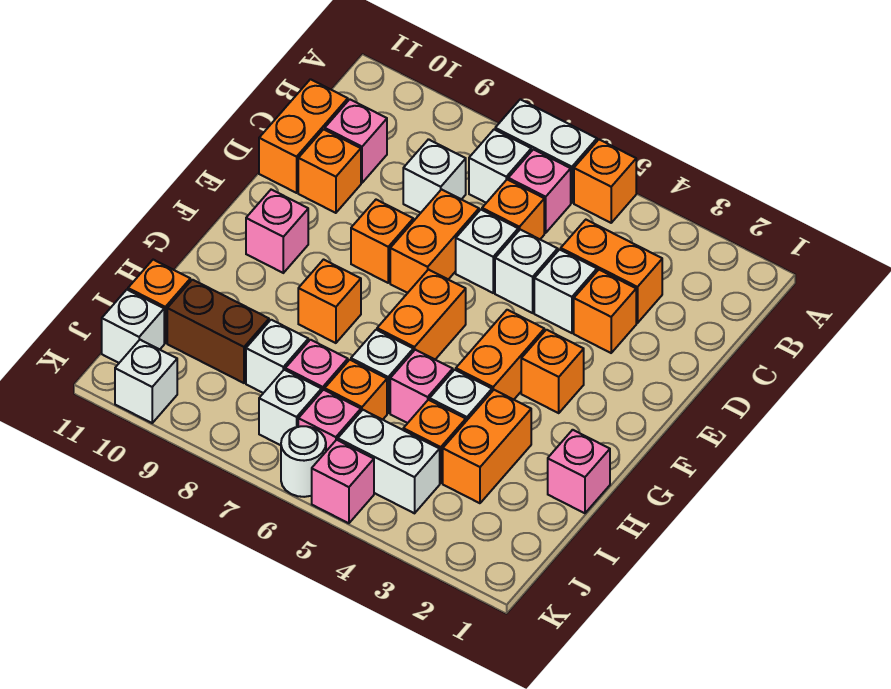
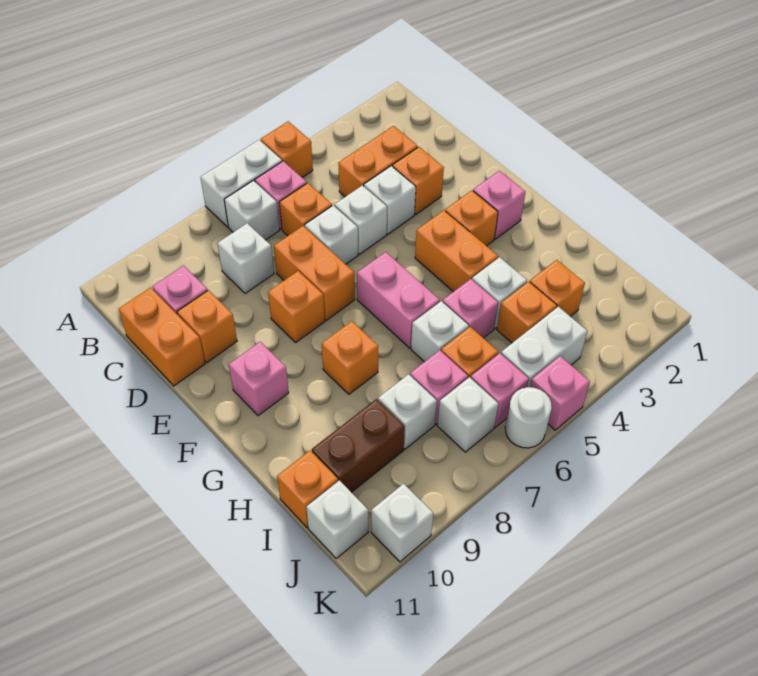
orange 1x2 brick [377,270,466,359] -> pink 1x2 brick [357,252,440,348]
pink 1x1 brick [548,430,610,513] -> pink 1x1 brick moved to [473,171,525,239]
orange 1x2 brick [443,390,531,503] -> orange 1x1 brick [530,260,585,317]

